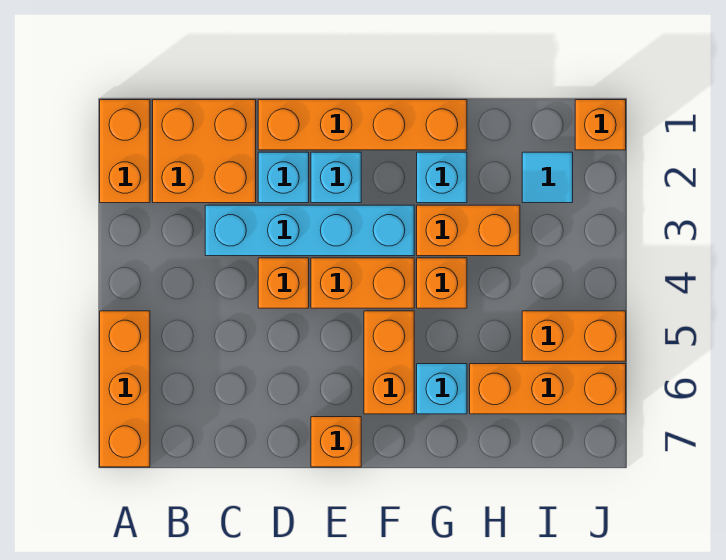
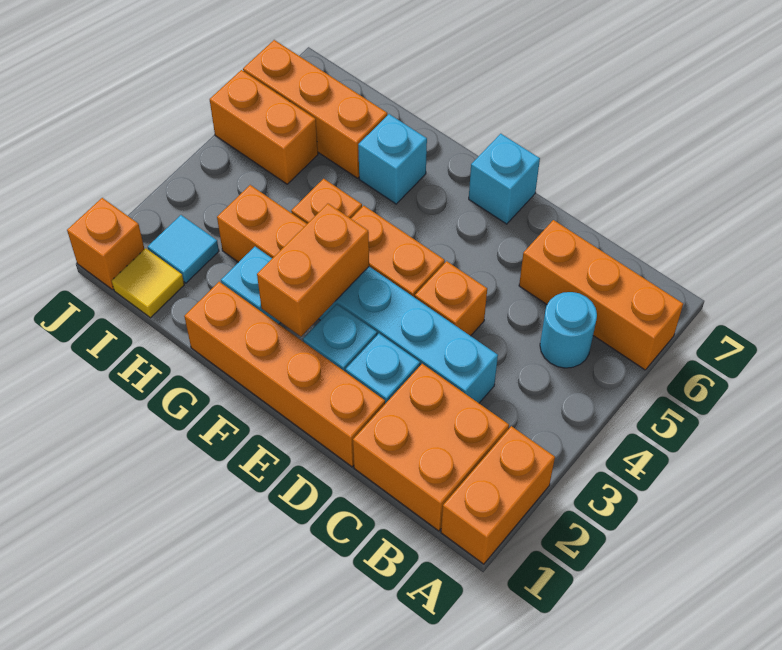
orange 1x3 brick [100,311,150,467] -> orange 1x3 brick turned to [519,220,683,370]
none -> cyan 1x1 round brick [540,292,597,368]
orange 1x1 brick [311,417,361,467] -> cyan 1x1 brick [469,134,540,224]
orange 1x2 brick [364,311,414,414] -> orange 1x2 brick moved to [257,204,369,336]
none -> yellow 1x1 tile [112,248,184,318]

